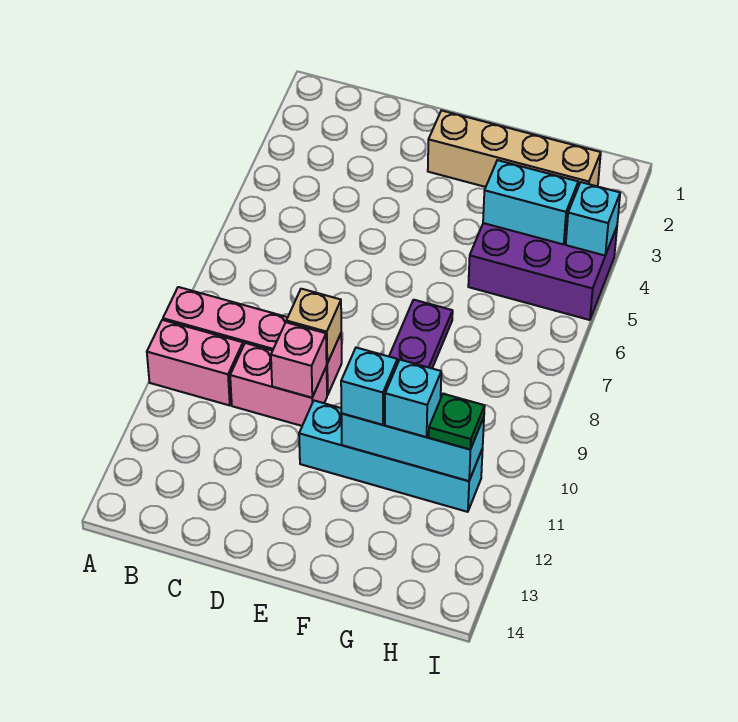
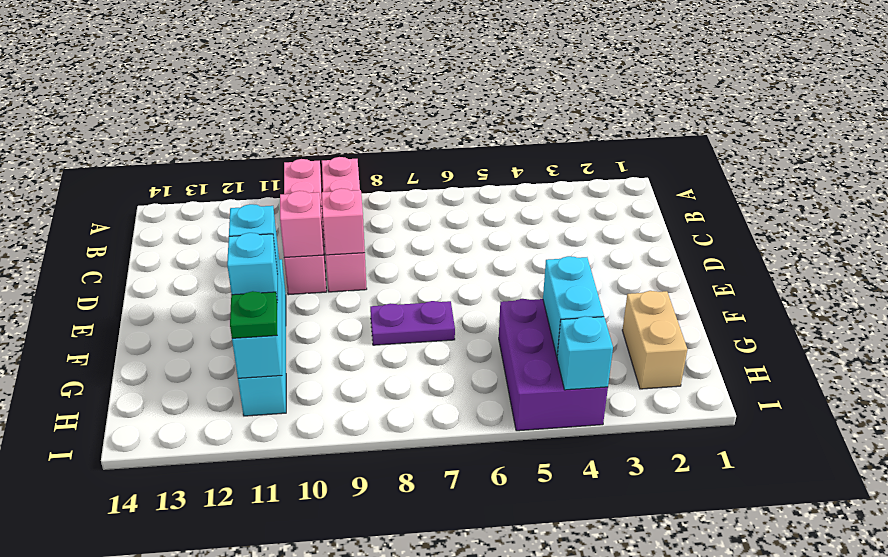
tan 1x1 brick [286,289,341,363] -> pink 1x1 brick [322,188,365,255]
tan 1x4 brick [428,110,601,187] -> tan 1x2 brick [622,291,687,389]

